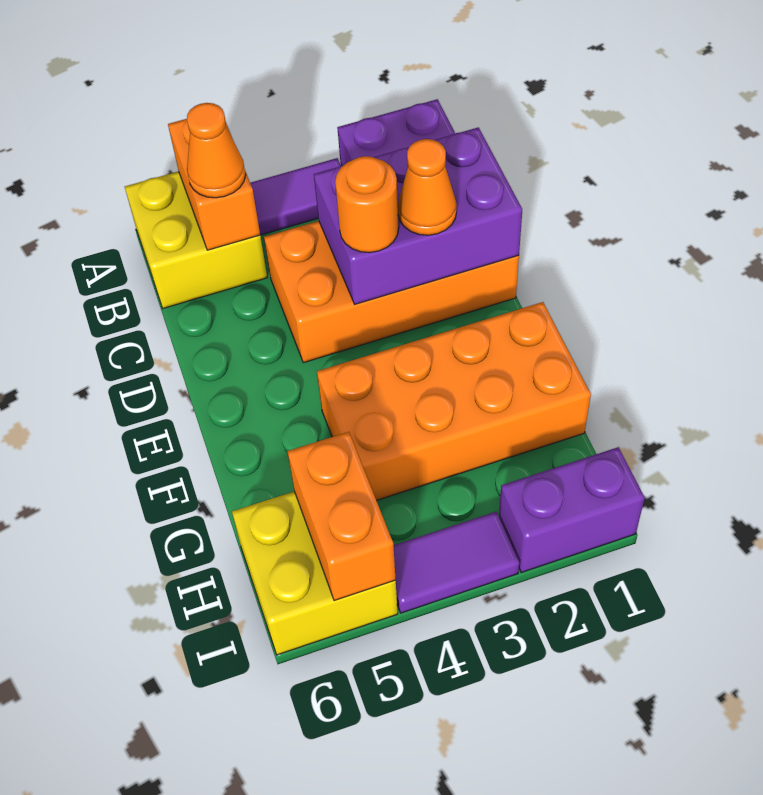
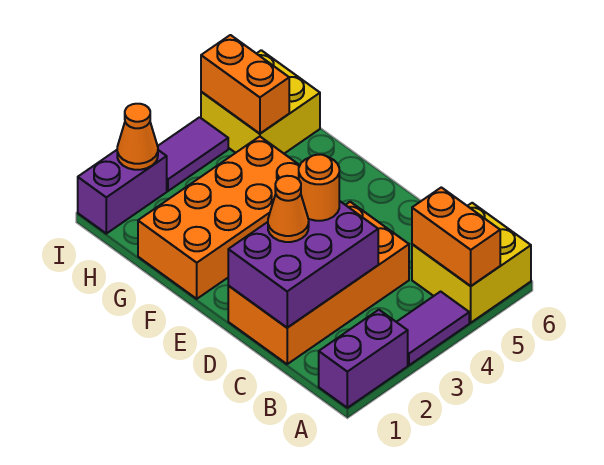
orange 1x1 cone [187,103,246,198] -> orange 1x1 cone moved to [117,104,158,170]

